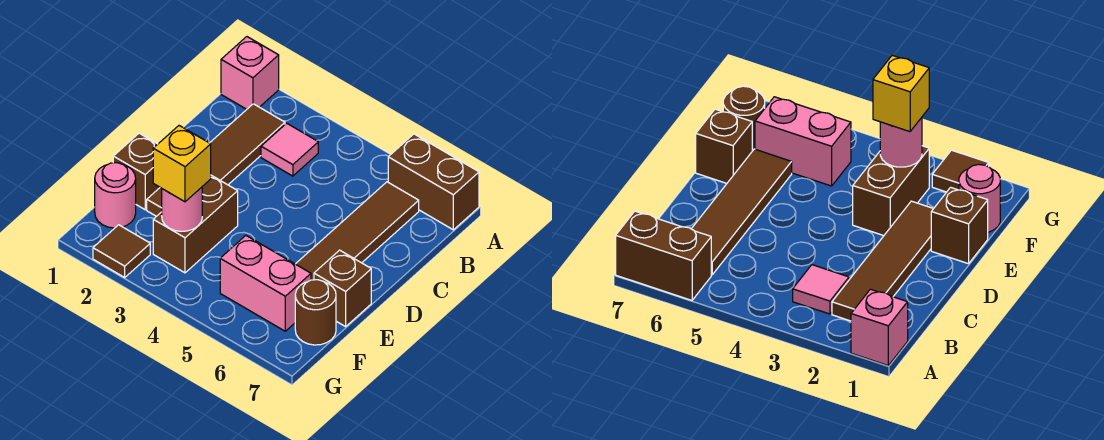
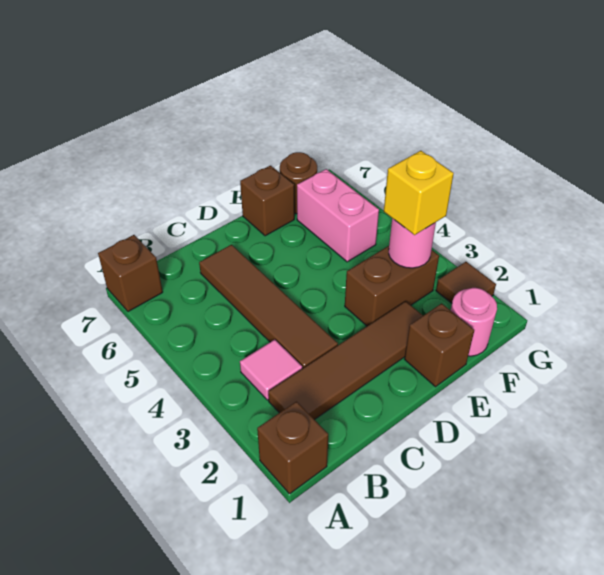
pink 1x1 brick [221,37,279,109] -> brown 1x1 brick [257,402,328,494]
brown 1x2 brick [388,134,479,230] -> brown 1x1 brick [98,235,163,312]
brown 1x4 tile [296,182,419,280] -> brown 1x4 tile turned to [199,245,338,369]

